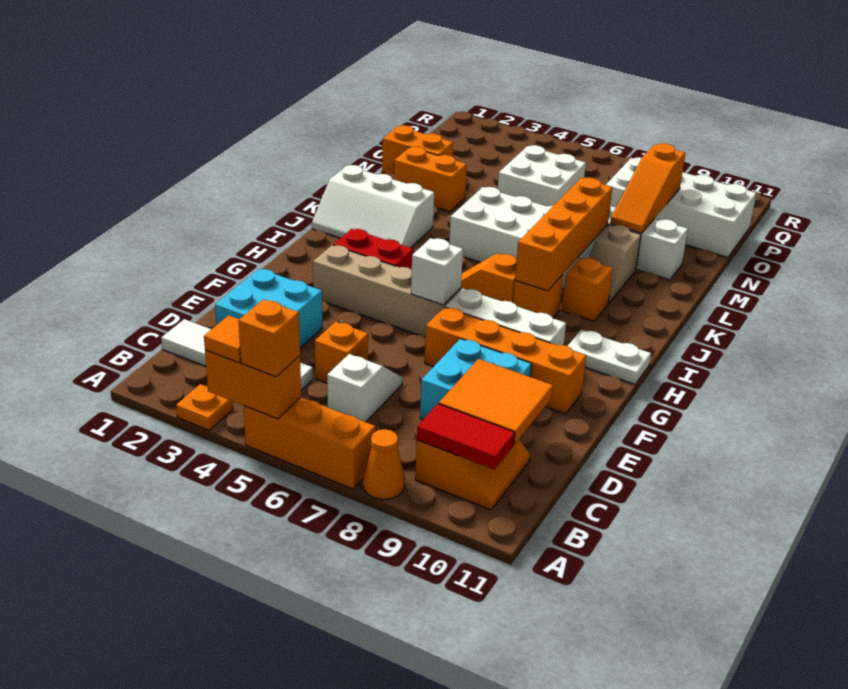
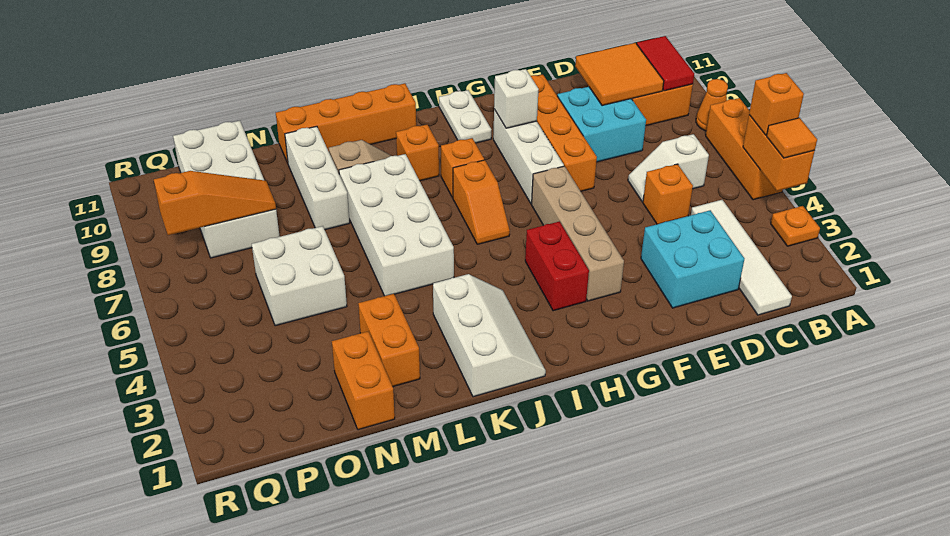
white 1x1 brick [411,238,463,305] -> white 1x1 brick moved to [494,69,539,128]
orange 1x4 brick [515,178,613,291] -> orange 1x4 brick moved to [276,83,416,163]
orange 1x3 slope [610,143,685,233] -> orange 1x3 slope moved to [154,171,276,235]

